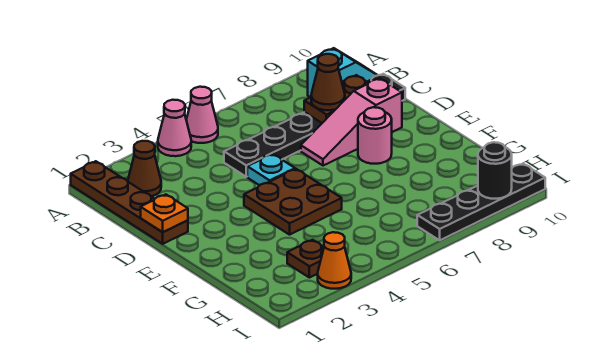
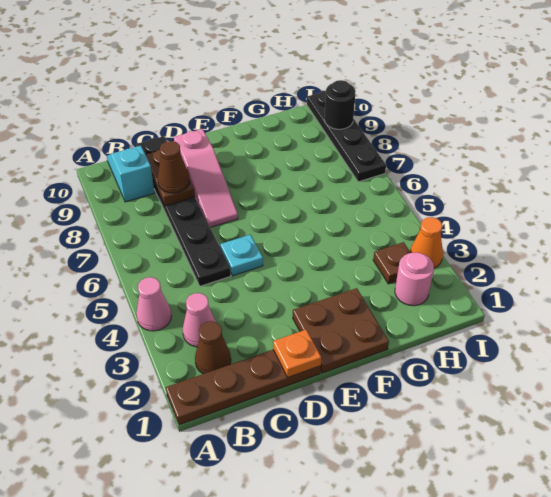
pink 1x1 cone [186,87,218,143] -> pink 1x1 cone moved to [183,293,216,347]
brown 2x2 plate [244,169,342,235] -> brown 2x2 plate moved to [293,288,389,373]
pink 1x1 round brick [358,107,392,164] -> pink 1x1 round brick moved to [395,252,434,306]

